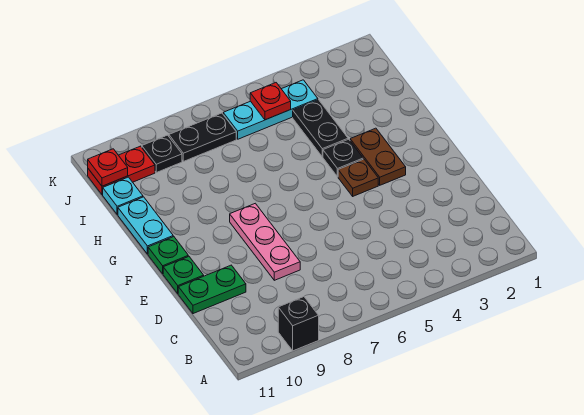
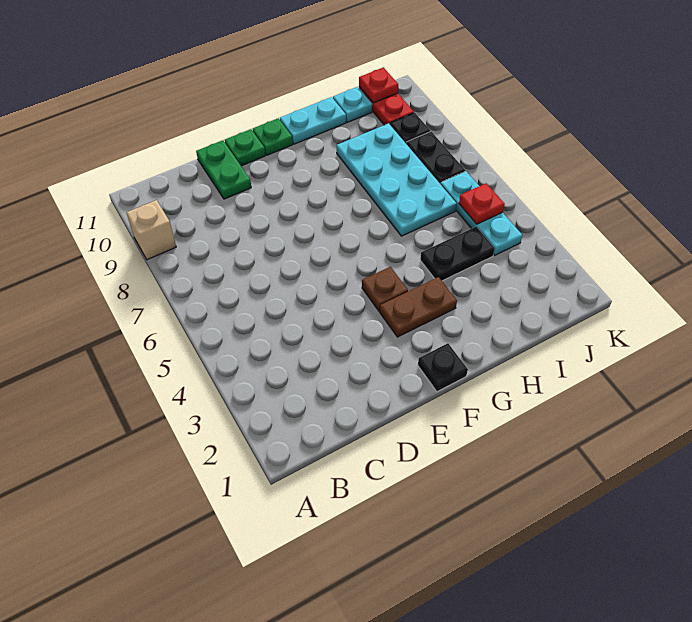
black 1x1 brick [278,297,319,351] -> tan 1x1 brick [126,200,176,260]
pink 1x3 plate [230,203,300,280] -> none
black 1x1 plate [323,139,363,177] -> black 1x1 plate moved to [418,343,468,392]
none -> cyan 2x4 plate [337,123,457,236]

